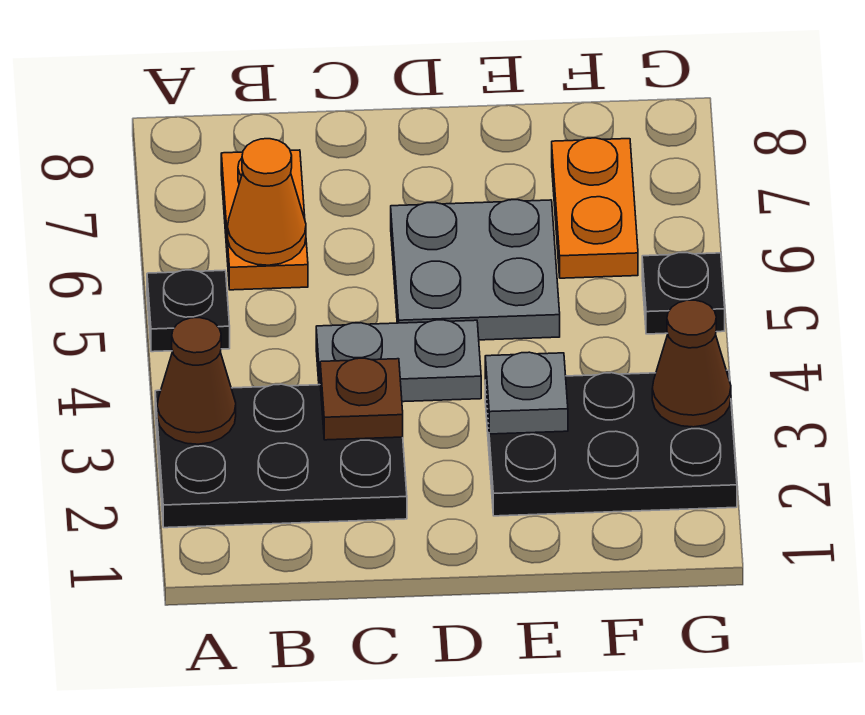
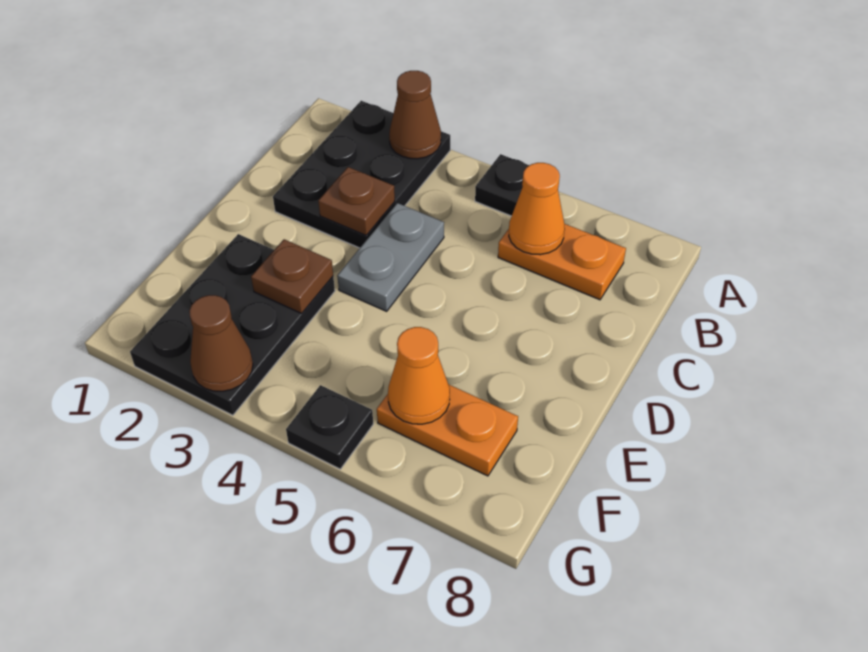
grey 2x2 plate [391,200,560,340] -> none
grey 1x1 plate [485,352,568,434] -> brown 1x1 plate [251,239,333,313]
none -> orange 1x1 cone [388,327,450,424]

